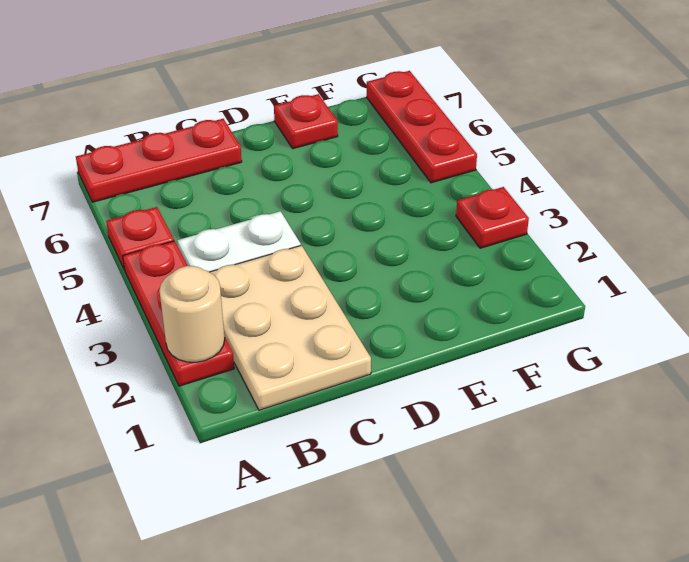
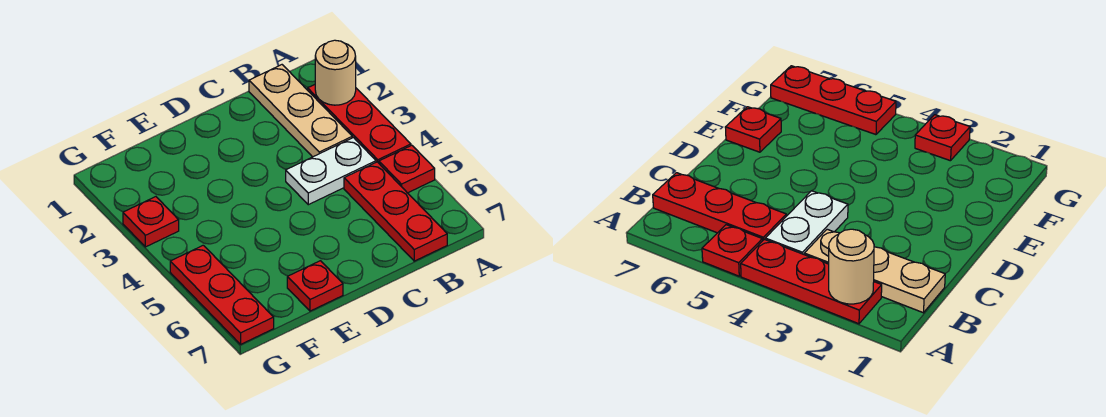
red 1x3 plate [76,119,242,202] -> red 1x3 plate turned to [344,162,447,261]
tan 2x3 plate [210,245,371,410] -> tan 1x3 plate [249,65,352,157]

